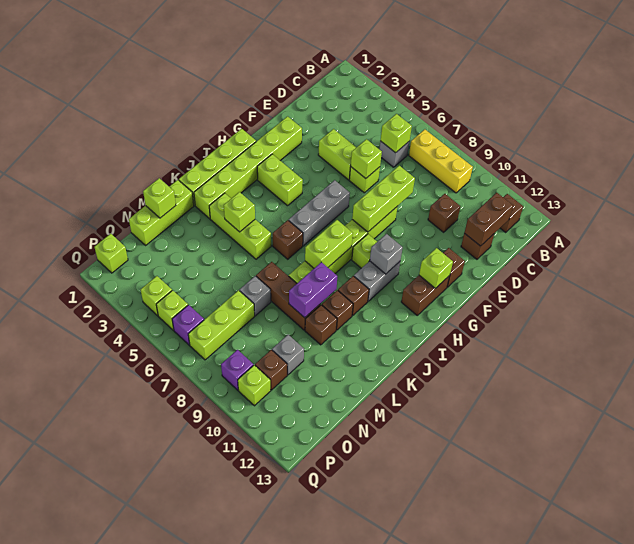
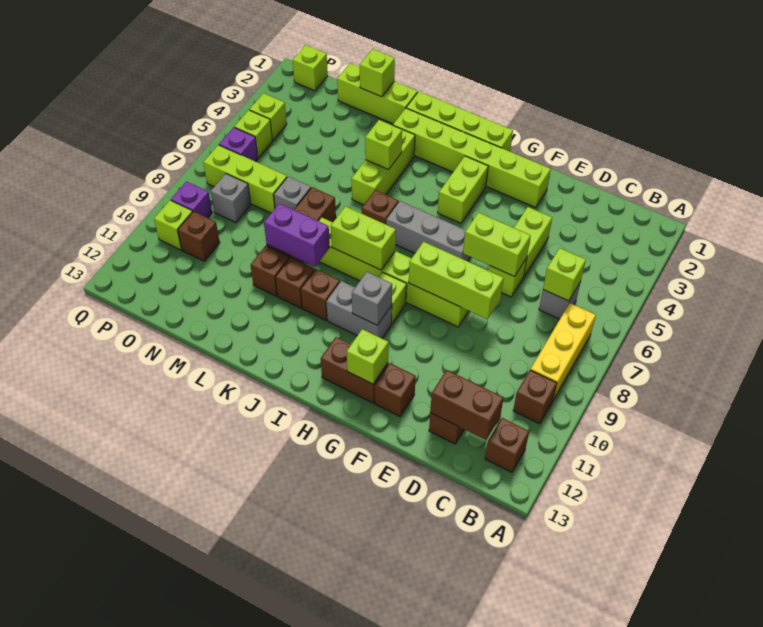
brown 1x1 brick [428,194,460,232] -> brown 1x1 brick moved to [513,370,557,424]
lime 1x1 brick [351,139,382,178] -> lime 1x2 brick [463,213,531,277]
grey 1x1 brick [272,335,304,375] -> grey 1x1 brick moved to [211,174,251,222]

